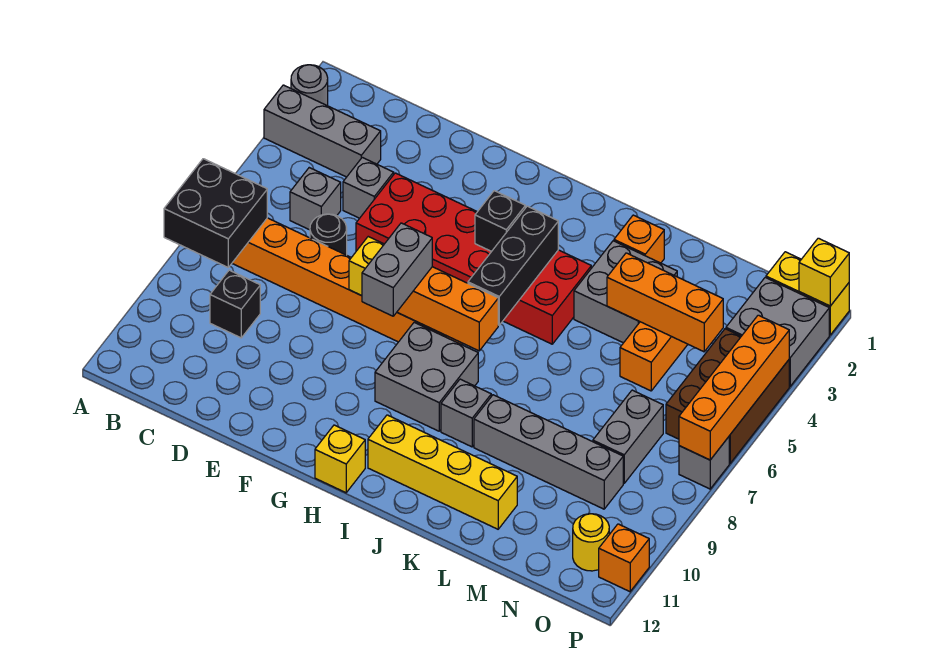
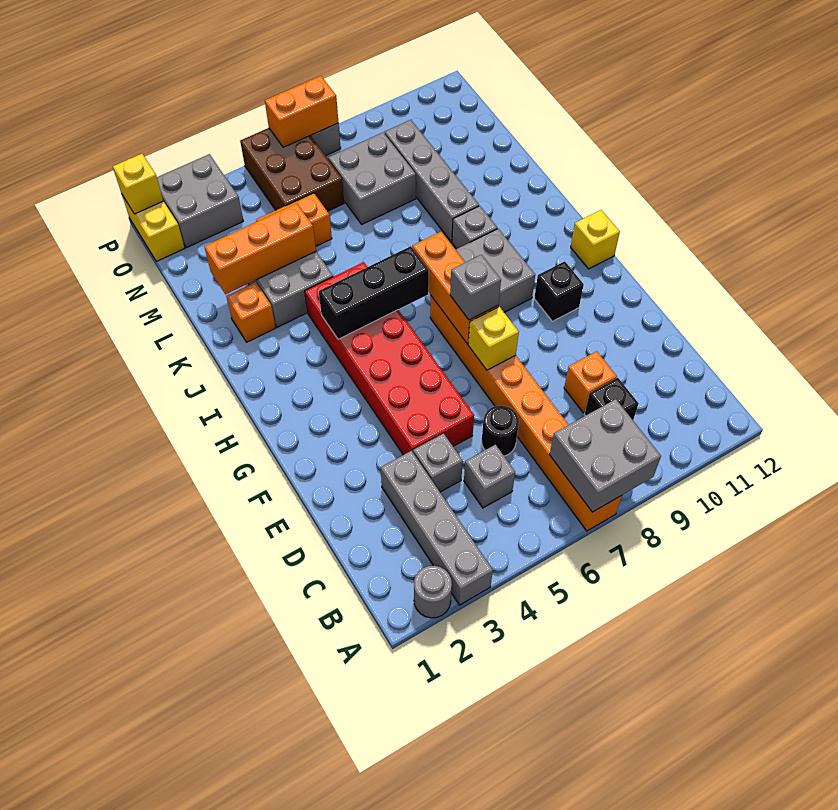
grey 1x3 brick [264,85,381,177] -> grey 1x4 brick [381,451,493,605]
black 2x2 brick [164,159,267,267] -> grey 2x2 brick [550,399,661,512]
grey 1x2 brick [362,223,432,316] -> grey 1x1 brick [450,255,501,320]
black 1x1 brick [475,191,525,252] -> black 1x1 brick moved to [534,261,584,321]
yellow 1x4 brick [368,415,517,529] -> none
orange 1x3 brick [607,253,723,352] -> orange 1x3 brick turned to [204,203,316,294]
grey 1x2 brick [593,390,663,483] -> grey 2x2 brick [328,132,416,224]
brown 2x3 brick [666,329,789,463] -> brown 2x3 brick turned to [240,128,344,211]
yellow 1x1 round brick [573,514,609,571] -> none
orange 1x4 brick [679,315,789,460] -> orange 1x2 brick [265,76,338,147]
orange 1x1 brick [599,524,649,592] -> orange 1x1 brick moved to [564,351,617,413]

